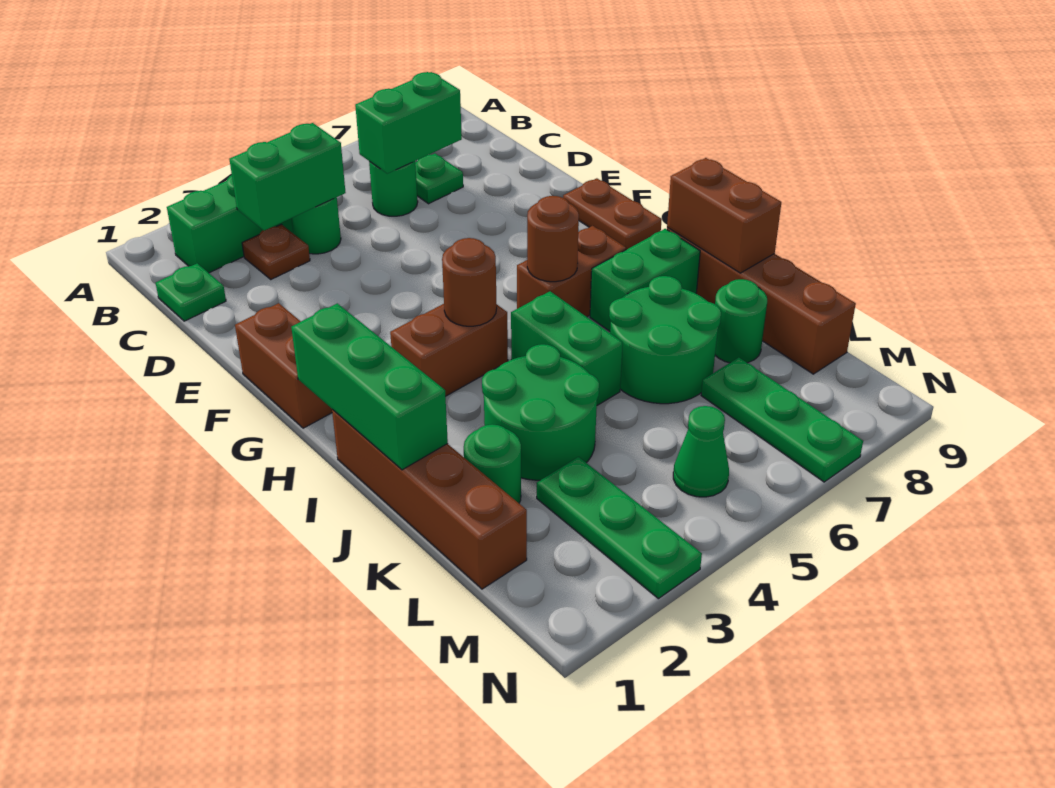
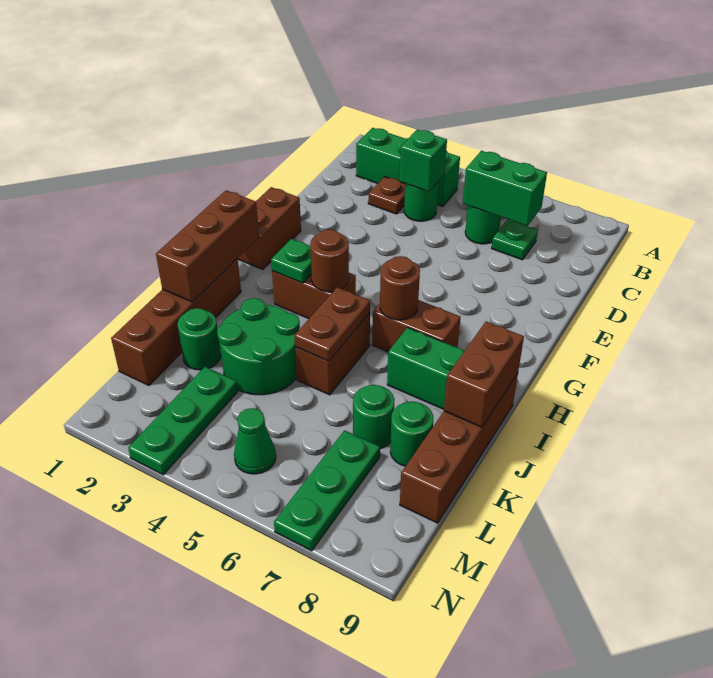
green 1x1 plate [156,263,226,321] -> green 1x1 plate moved to [271,239,311,283]
green 1x2 brick [229,123,346,231] -> green 1x1 brick [399,130,447,192]
brown 1x2 plate [563,178,662,249] -> brown 1x2 plate moved to [294,287,370,361]
green 1x3 brick [291,303,448,470] -> brown 1x3 brick [156,190,259,302]
green 1x2 brick [511,291,623,405] -> brown 1x2 brick [295,313,370,395]
green 2x2 round brick [609,276,721,404] -> green 1x1 round brick [353,385,395,449]

